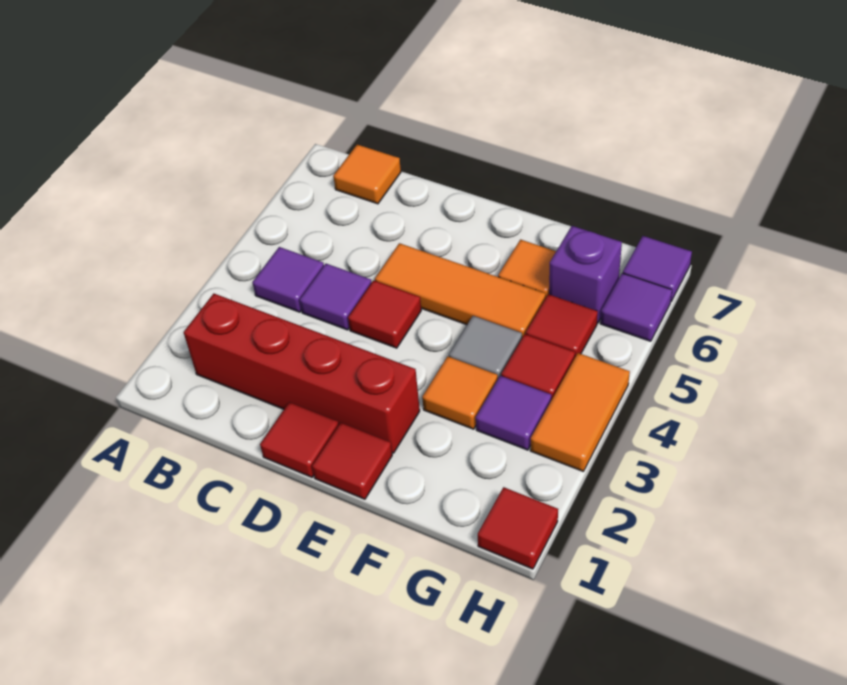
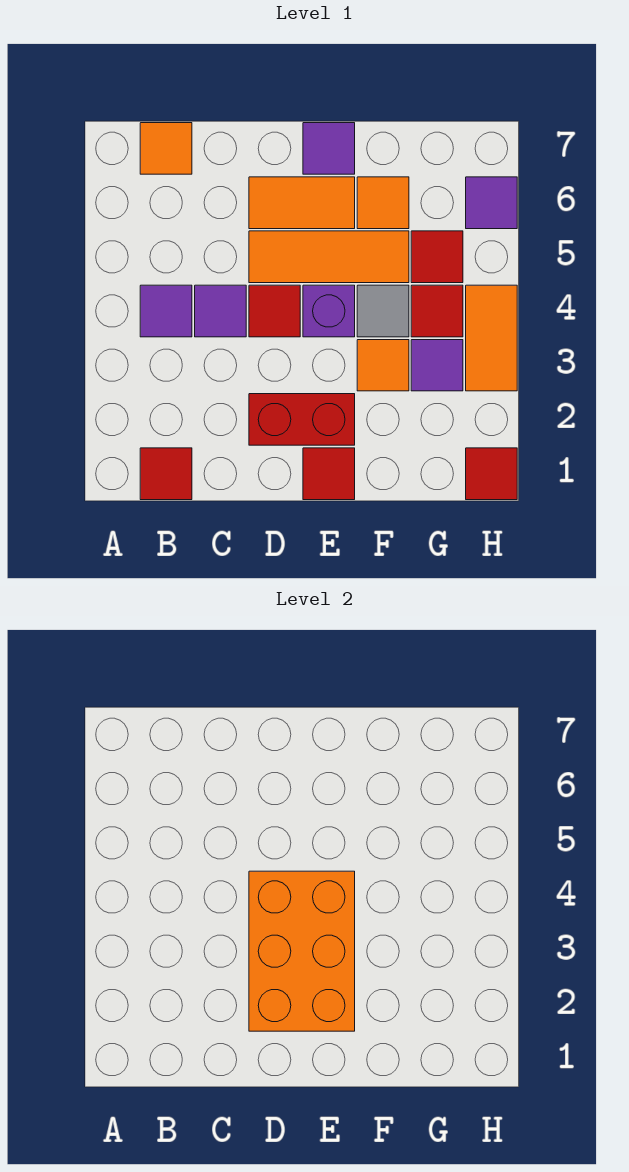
red 1x4 brick [184,294,420,453] -> red 1x2 brick [249,394,355,445]
red 1x1 tile [260,402,339,477] -> red 1x1 tile moved to [140,448,192,500]
none -> orange 2x3 brick [249,871,355,1031]
none -> orange 1x2 tile [249,177,355,229]
purple 1x1 brick [549,226,622,323] -> purple 1x1 brick moved to [303,285,355,337]
purple 1x1 tile [623,236,692,301] -> purple 1x1 tile moved to [303,123,355,174]

